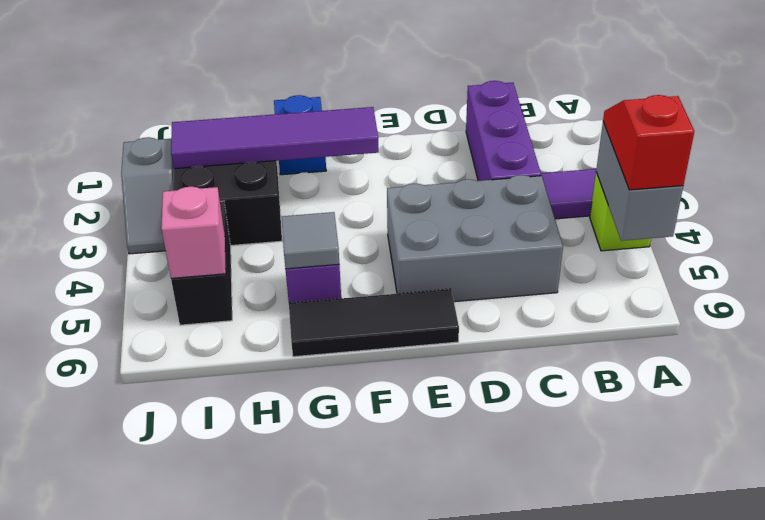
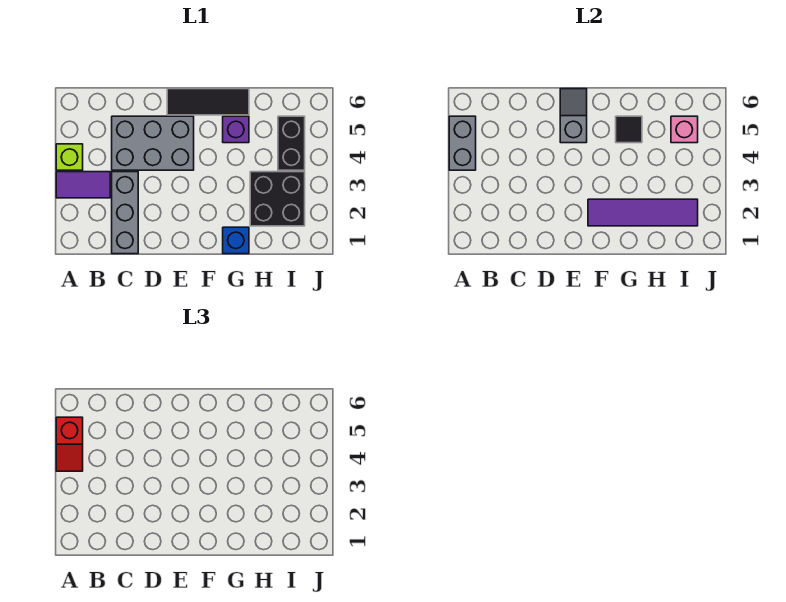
purple 1x3 brick [466,81,541,181] -> grey 1x3 brick [112,172,138,254]
grey 1x1 tile [281,212,339,269] -> black 1x1 tile [616,116,642,143]
grey 1x2 slope [121,137,174,254] -> grey 1x2 slope moved to [560,89,587,143]

